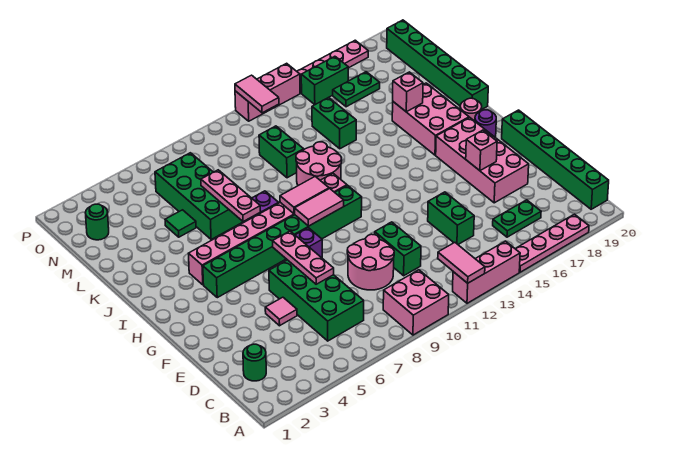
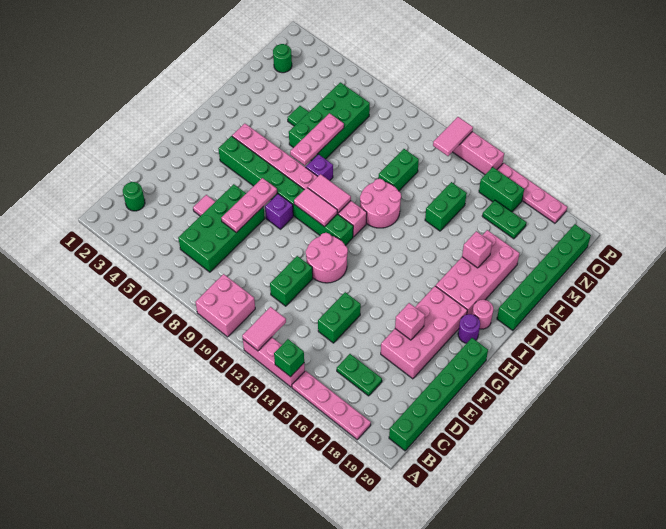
none -> green 1x1 brick [274,339,304,377]
pink 2x2 round brick [347,234,394,290] -> pink 2x2 round brick moved to [306,233,348,283]
pink 2x3 brick [392,83,469,155] -> pink 2x4 brick [436,230,520,314]

